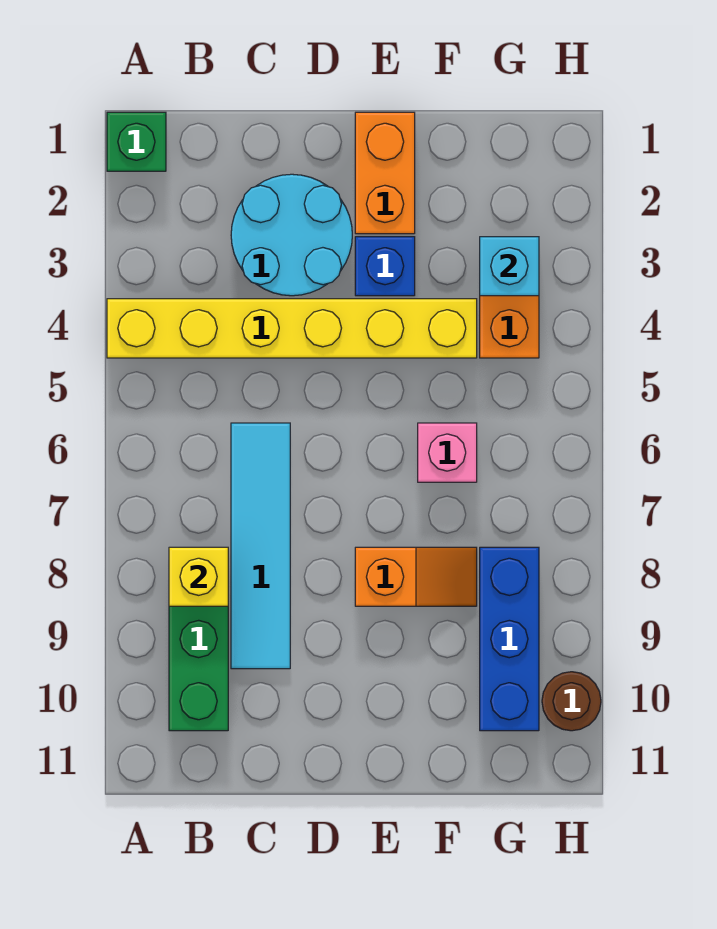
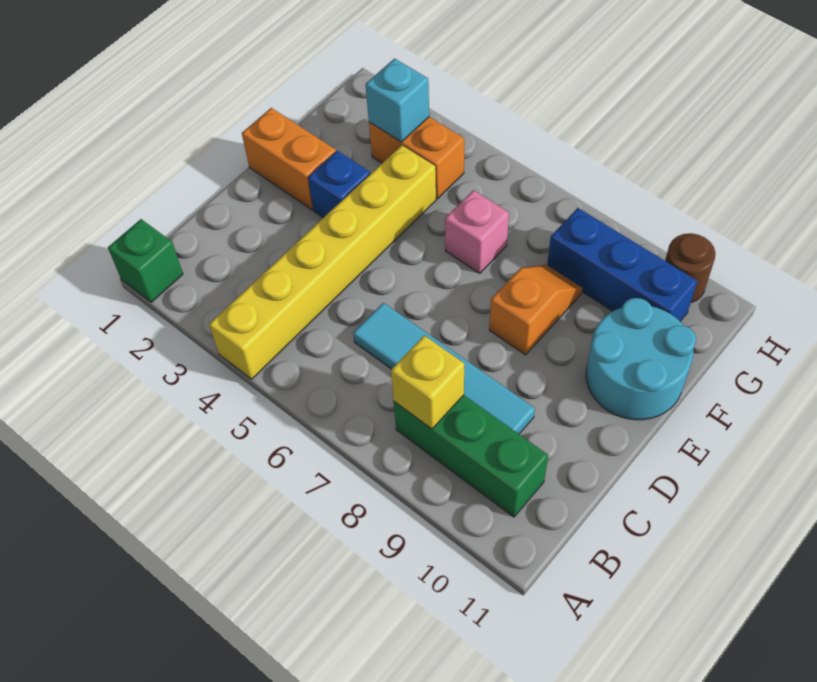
cyan 2x2 round brick [231,174,352,296] -> cyan 2x2 round brick moved to [586,298,696,420]

